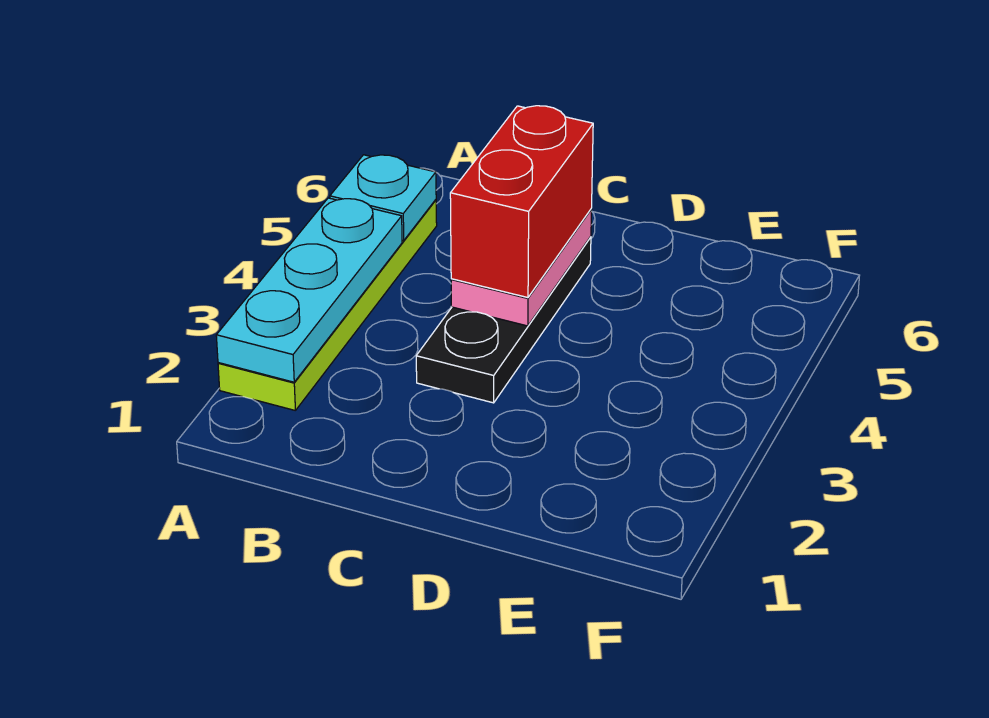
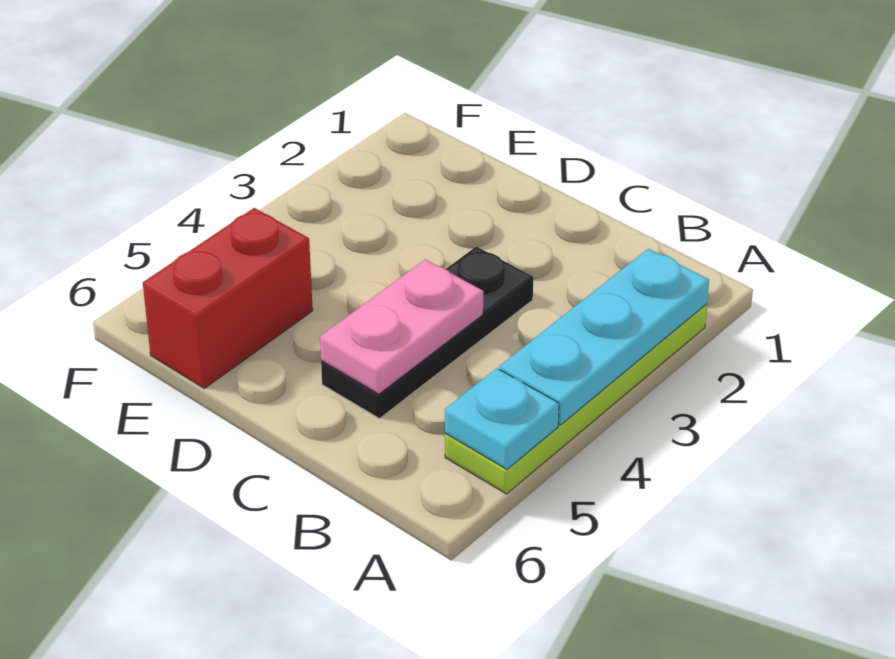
red 1x2 brick [450,106,593,298] -> red 1x2 brick moved to [143,208,313,388]

